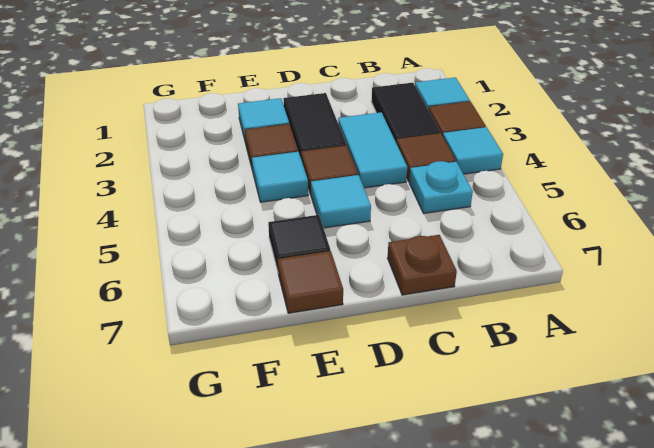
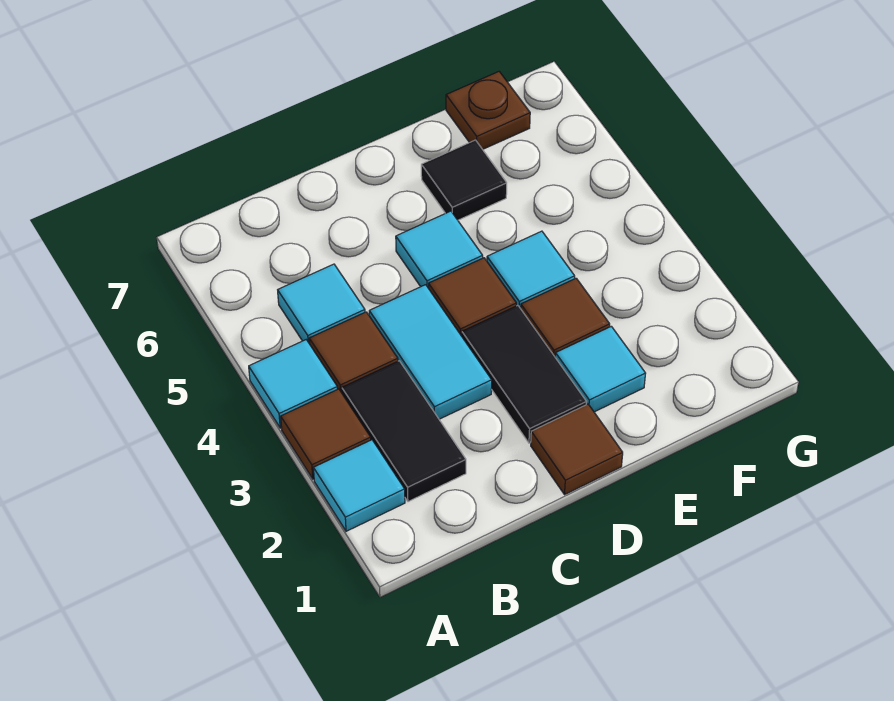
cyan 1x1 plate [409,161,473,214] -> cyan 1x1 tile [278,264,365,344]
brown 1x1 plate [388,235,457,295] -> brown 1x1 plate moved to [446,72,530,149]
brown 1x1 tile [278,251,343,313] -> brown 1x1 tile moved to [531,404,623,494]

